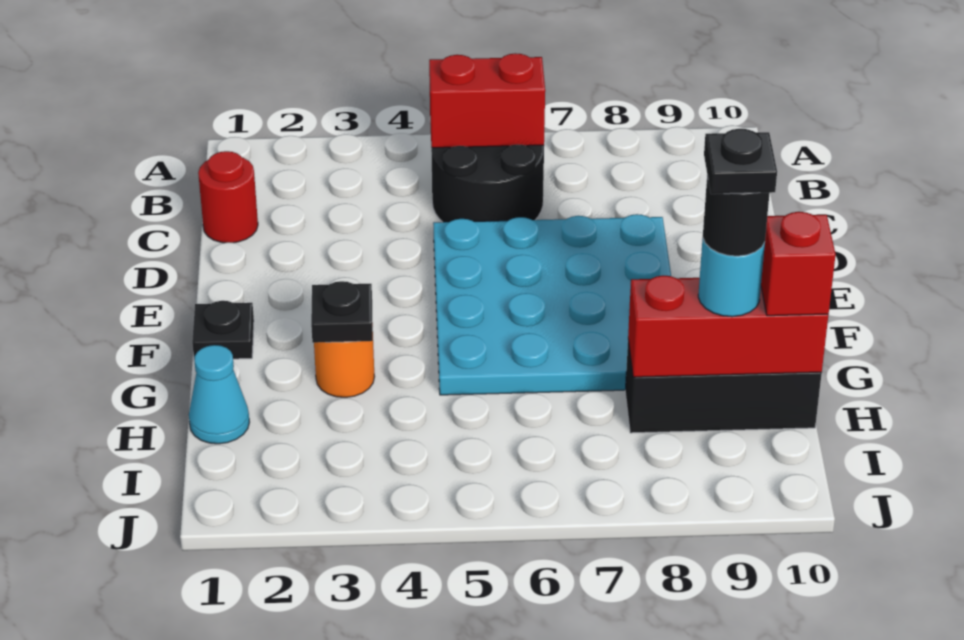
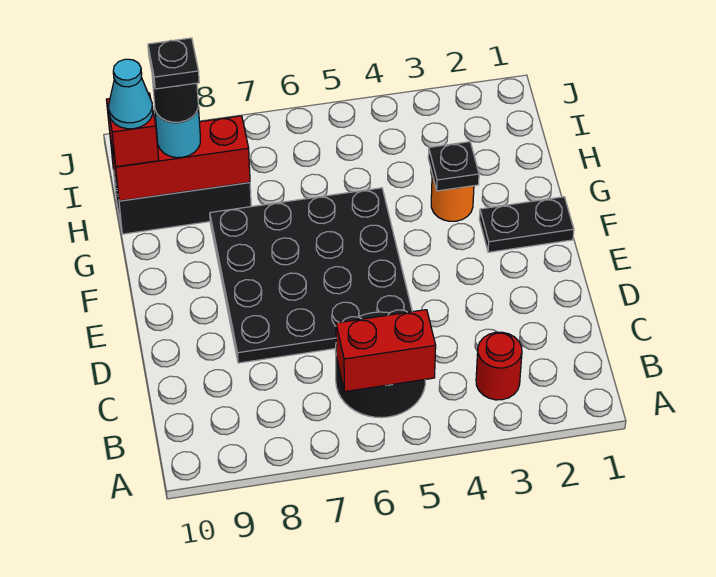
red 1x1 round brick [198,151,258,243] -> red 1x1 round brick moved to [476,332,522,400]
cyan 4x4 plate [433,214,671,395] -> black 4x4 plate [210,188,412,363]
black 1x1 plate [192,301,254,360] -> black 1x2 plate [479,197,574,252]
cyan 1x1 cone [189,345,249,444] -> cyan 1x1 cone moved to [109,59,153,129]

